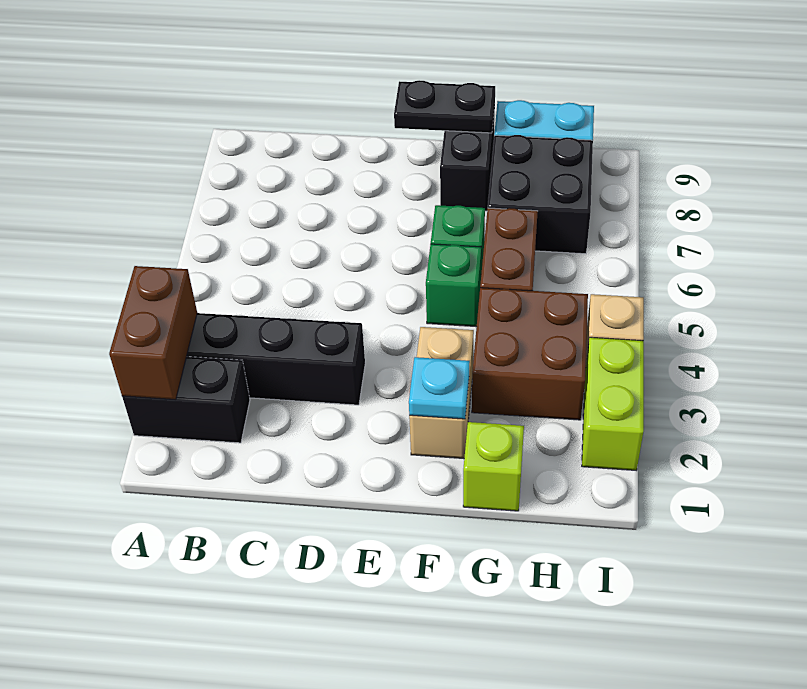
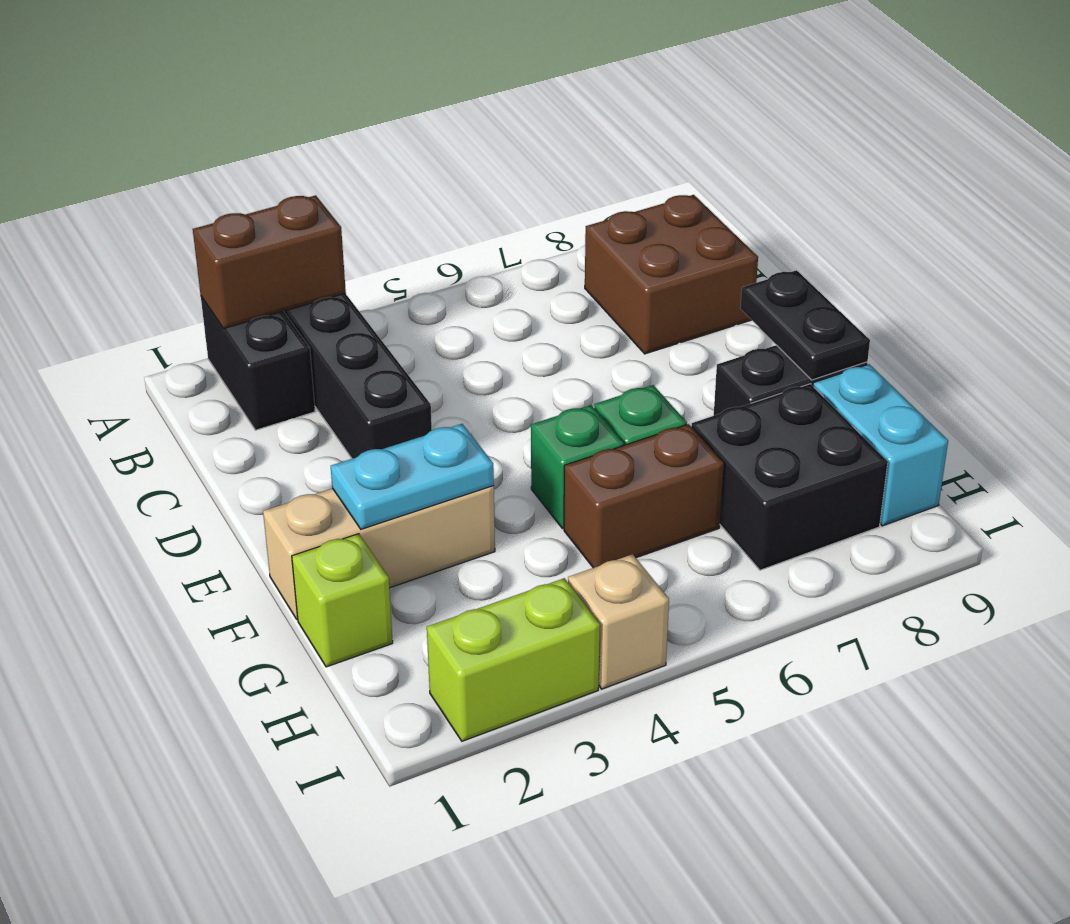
tan 1x2 brick [409,327,474,458] -> tan 1x3 brick [263,486,495,619]
cyan 1x1 plate [409,357,470,419] -> cyan 1x2 plate [331,424,494,529]
brown 2x2 brick [472,288,588,420] -> brown 2x2 brick moved to [585,195,758,354]

